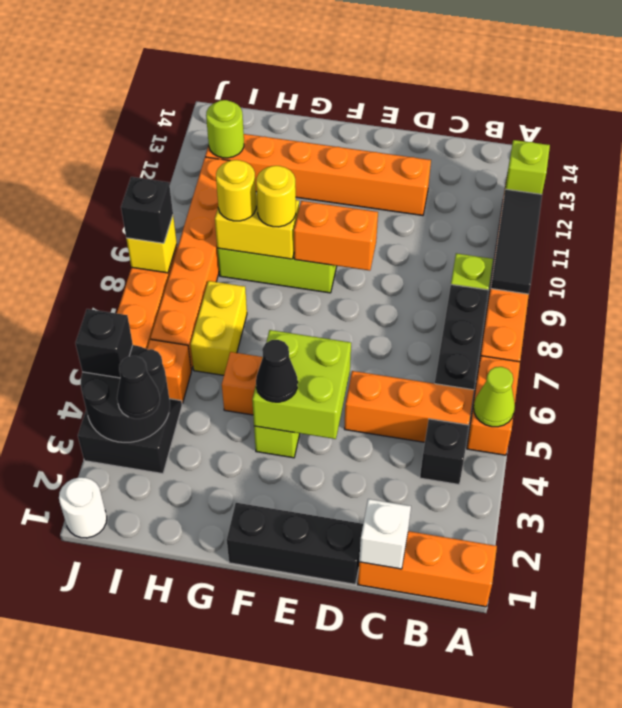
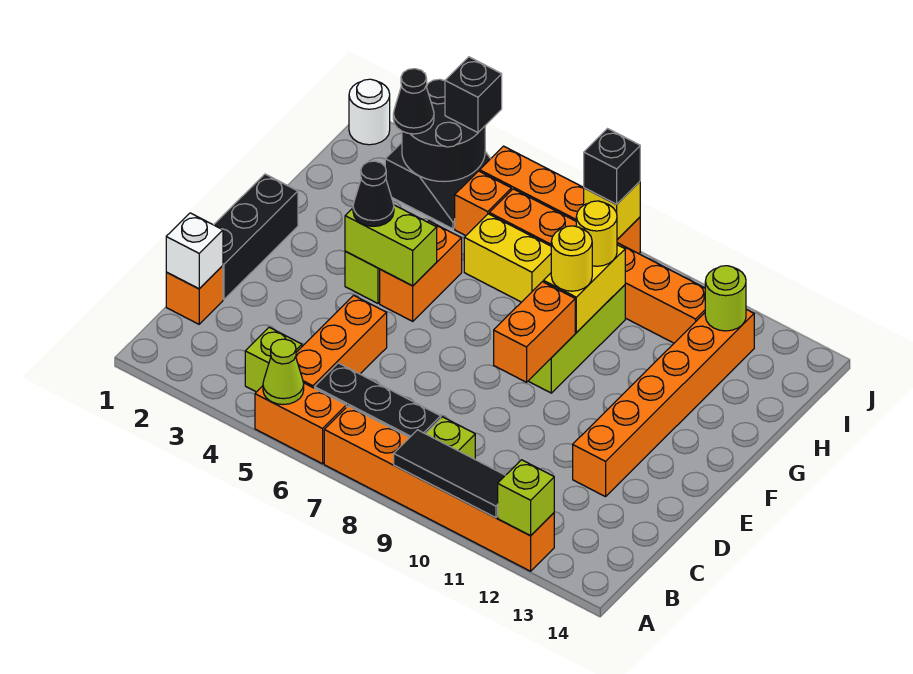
orange 1x3 brick [358,531,497,607] -> orange 1x1 brick [166,266,223,324]
black 1x1 brick [420,419,469,484] -> lime 1x1 brick [245,327,302,392]
lime 2x2 brick [252,330,351,439] -> lime 1x2 brick [345,205,437,286]

